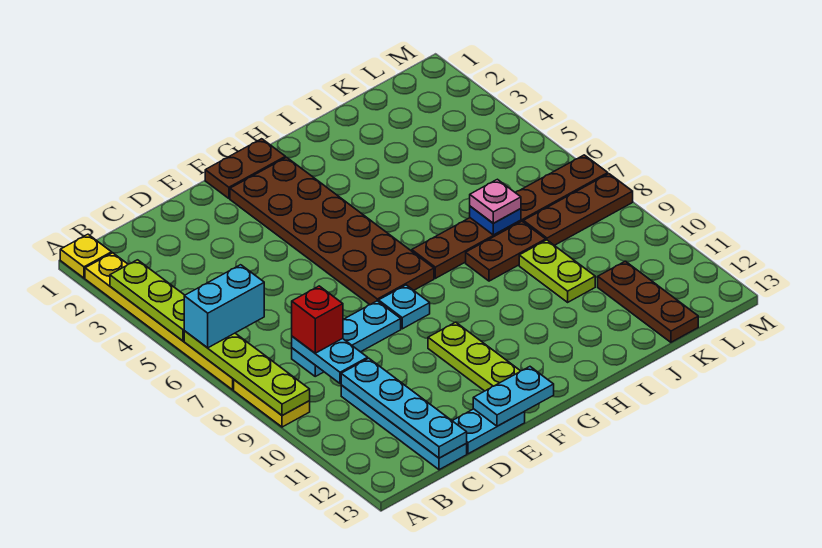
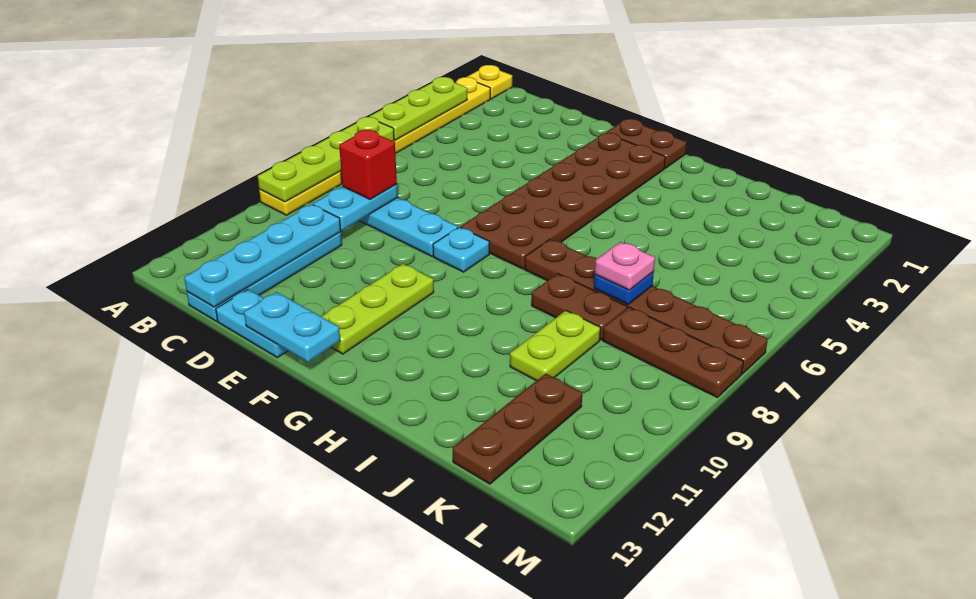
cyan 1x2 brick [184,265,264,348] -> none

